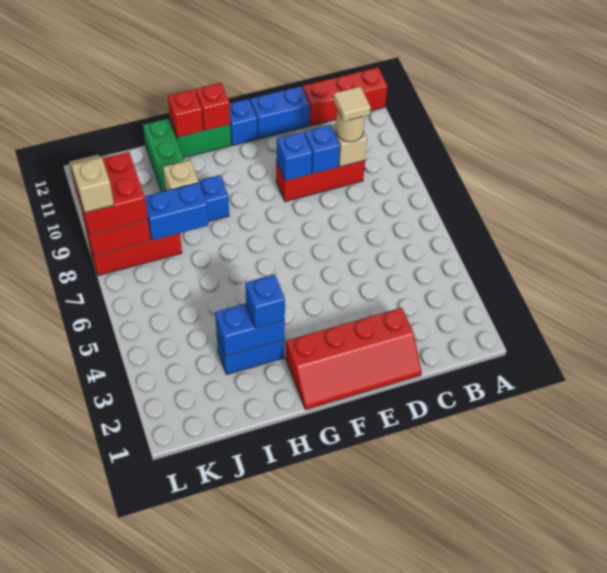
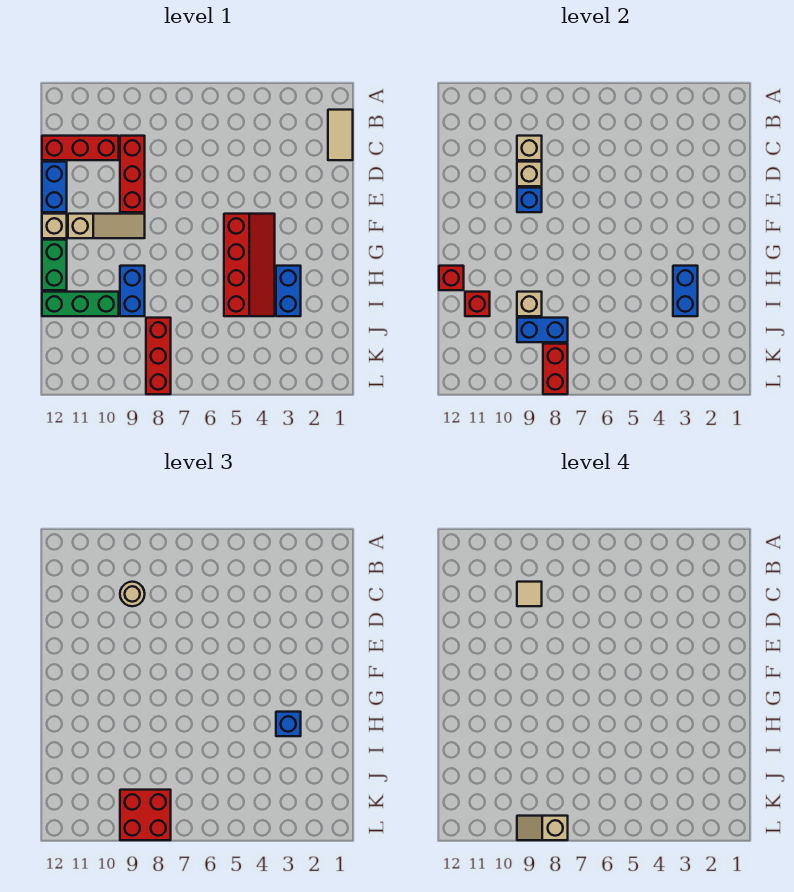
red 1x3 brick [303,67,387,126] -> red 1x3 brick turned to [42,136,119,160]
none -> tan 1x2 tile [328,110,353,160]
red 2x4 slope [286,308,422,410] -> red 2x4 slope moved to [224,214,275,316]
blue 1x1 brick [304,125,340,174] -> tan 1x1 brick [517,162,542,186]
none -> tan 1x3 slope [68,214,145,238]
blue 1x1 brick [230,99,257,145] -> tan 1x1 brick [42,214,67,238]
red 1x1 brick [195,83,230,131] -> red 1x1 brick moved to [465,292,490,316]
blue 1x2 brick [145,183,209,240] -> blue 1x2 brick turned to [517,318,568,342]

